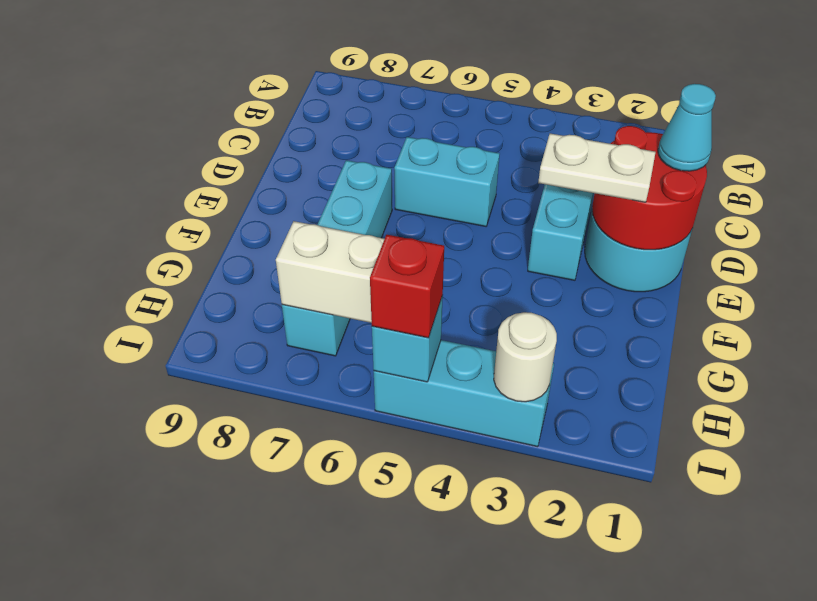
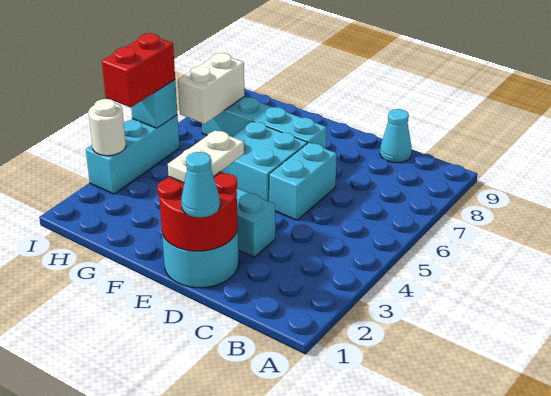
none -> cyan 1x1 cone [380,109,412,163]
none -> cyan 2x2 brick [221,121,307,201]
red 1x1 brick [370,235,444,338] -> red 1x2 brick [102,33,175,107]

